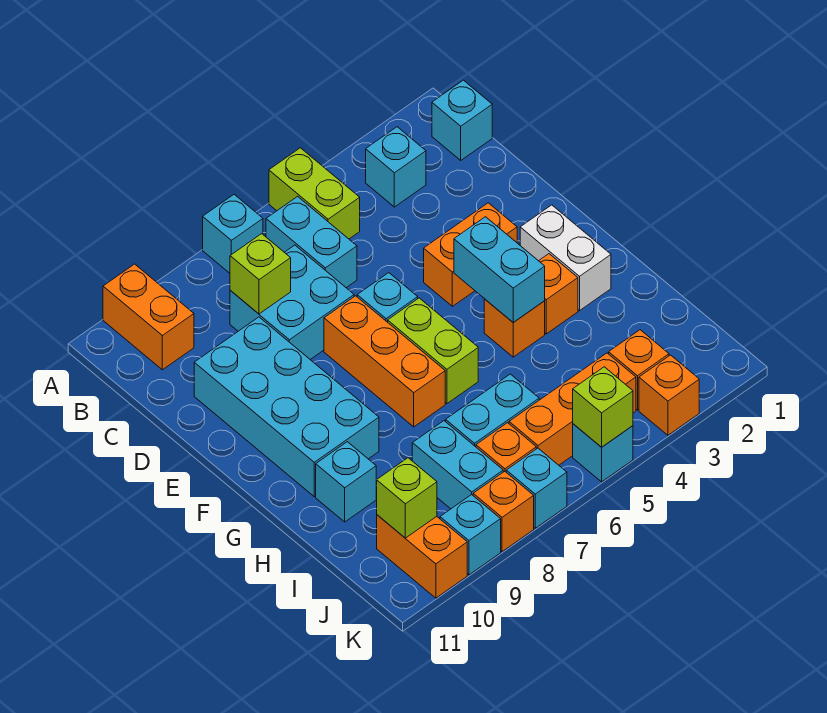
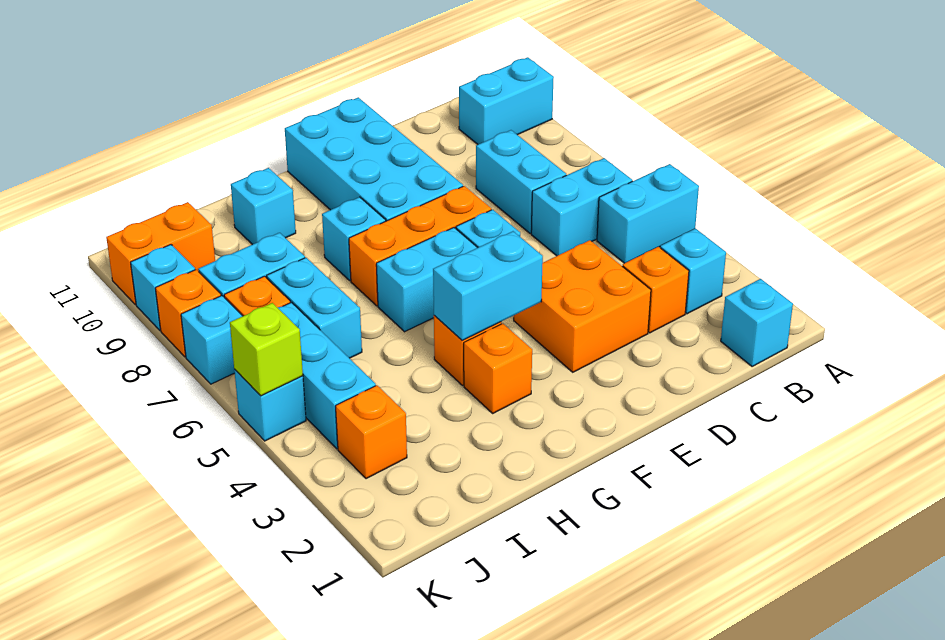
lime 1x2 brick [269,148,360,239] -> cyan 1x2 brick [597,164,699,263]
cyan 1x1 brick [203,195,263,273] -> cyan 1x1 brick moved to [322,197,386,281]
orange 1x2 brick [103,264,194,370] -> cyan 1x2 brick [459,57,554,144]
cyan 2x2 brick [230,245,354,360] -> cyan 1x2 brick [476,130,566,233]
lime 1x1 brick [230,234,291,314] -> none
cyan 2x4 brick [194,317,379,497] -> cyan 2x4 brick turned to [285,97,463,221]
orange 1x2 brick [424,203,517,306] -> orange 2x2 brick [514,240,651,372]
white 1x2 brick [520,205,611,311] -> none
lime 1x2 brick [388,298,478,404] -> cyan 1x2 brick [376,228,478,332]
orange 1x3 brick [509,353,636,465] -> cyan 1x3 brick [277,302,376,449]
lime 1x1 brick [376,458,437,538] -> none
orange 1x1 brick [639,355,699,435] -> orange 1x1 brick moved to [622,247,689,333]

